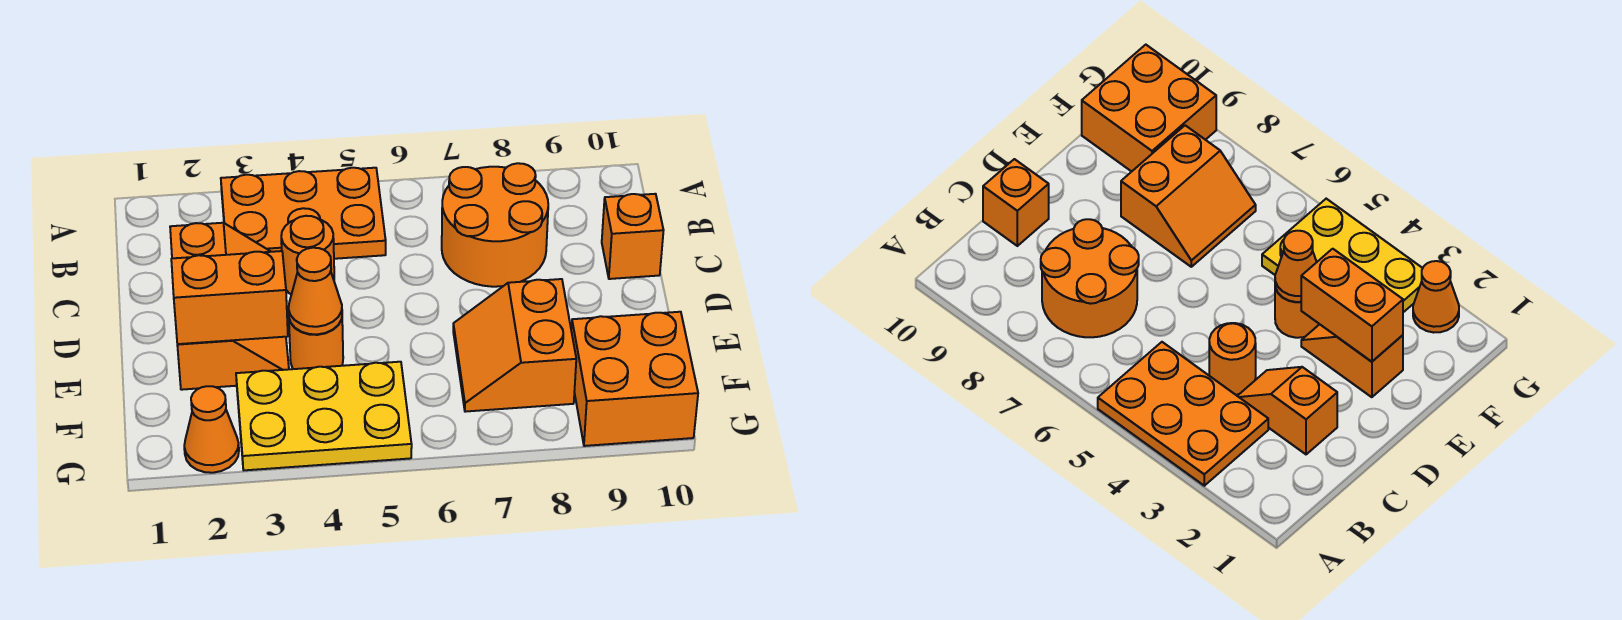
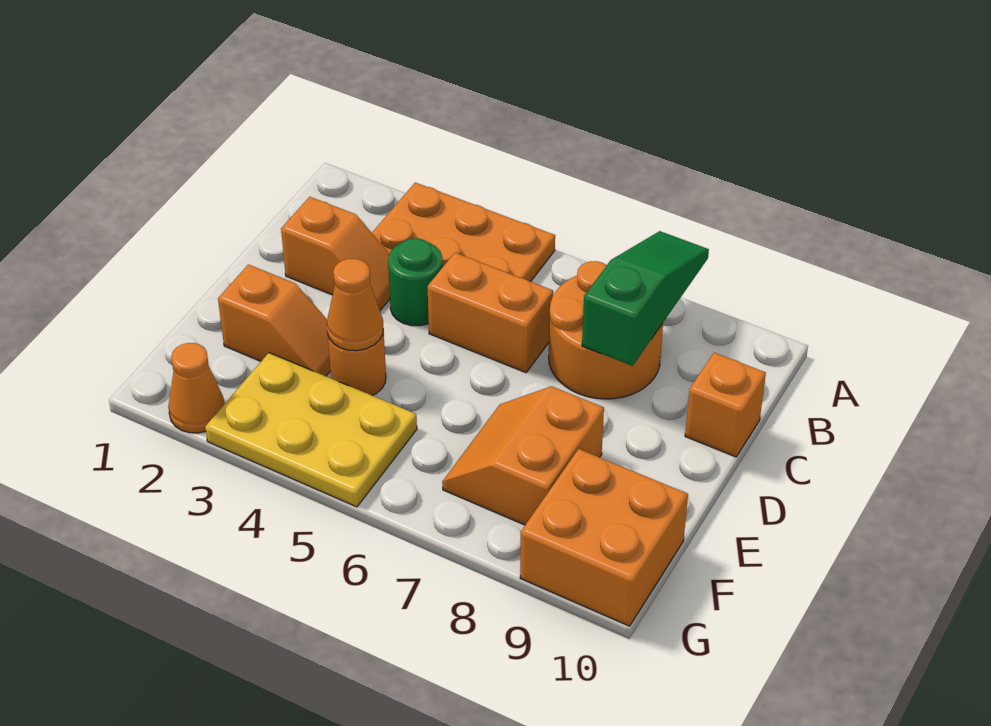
none -> green 1x3 slope [582,231,709,366]
orange 1x1 round brick [281,216,334,294] -> green 1x1 round brick [388,238,443,326]
orange 1x2 brick [171,251,288,344] -> orange 1x2 brick moved to [428,253,553,373]

